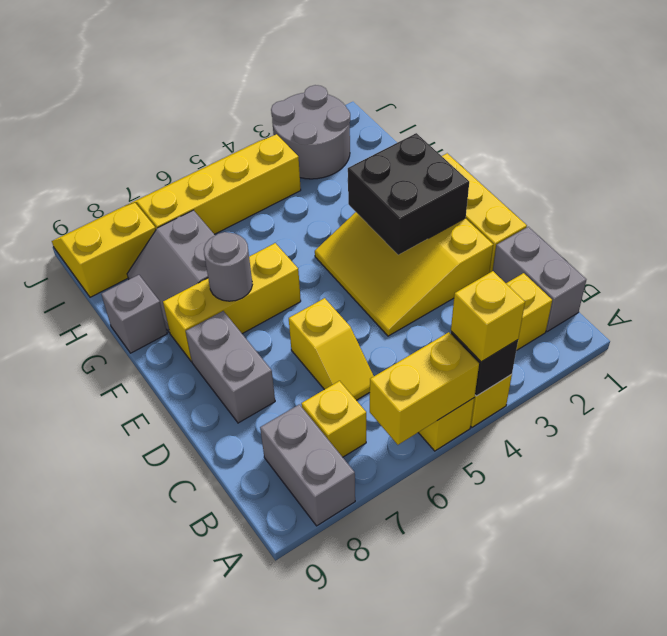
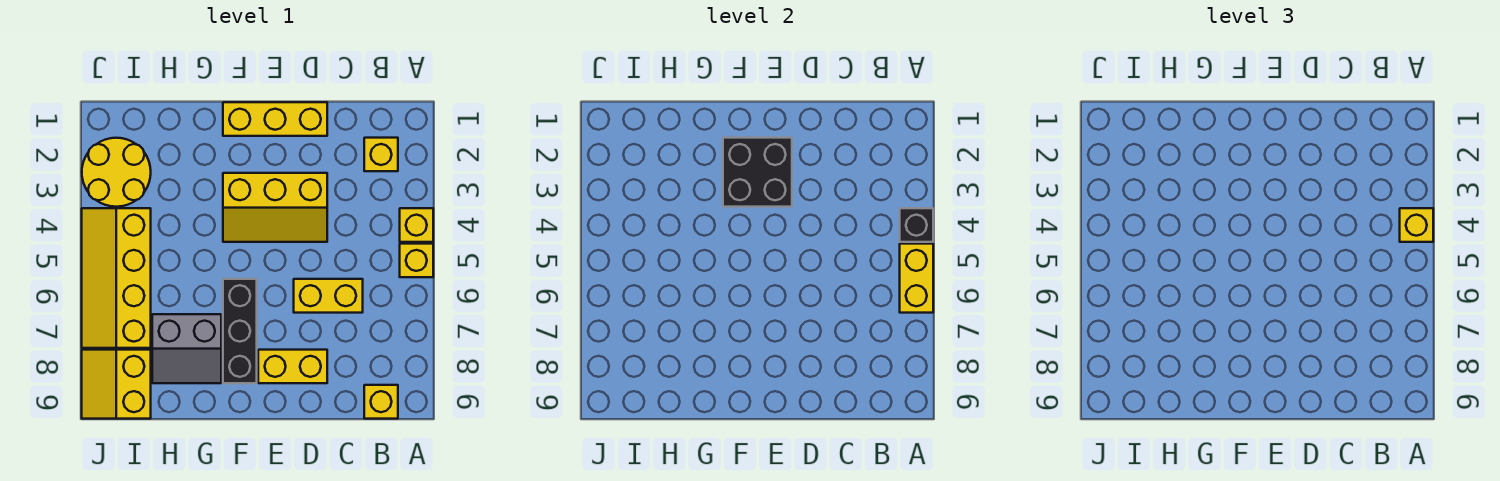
grey 1x2 brick [260,404,355,526] -> none
grey 1x2 brick [493,227,586,332] -> none
yellow 1x1 brick [301,381,366,457] -> yellow 1x1 brick moved to [364,385,398,419]
yellow 1x2 slope [289,298,374,400] -> yellow 1x2 brick [294,279,363,313]
yellow 3x3 slope [315,212,493,336] -> yellow 2x3 slope [223,173,327,242]
grey 1x2 brick [186,311,275,423] -> yellow 1x2 brick [258,350,327,383]
yellow 1x3 brick [163,243,301,362] -> black 1x3 brick [223,279,257,383]
grey 1x1 round brick [204,232,252,301] -> none
grey 1x1 brick [101,275,167,353] -> none
grey 2x2 round brick [271,85,350,179] -> yellow 2x2 round brick [82,138,151,207]

